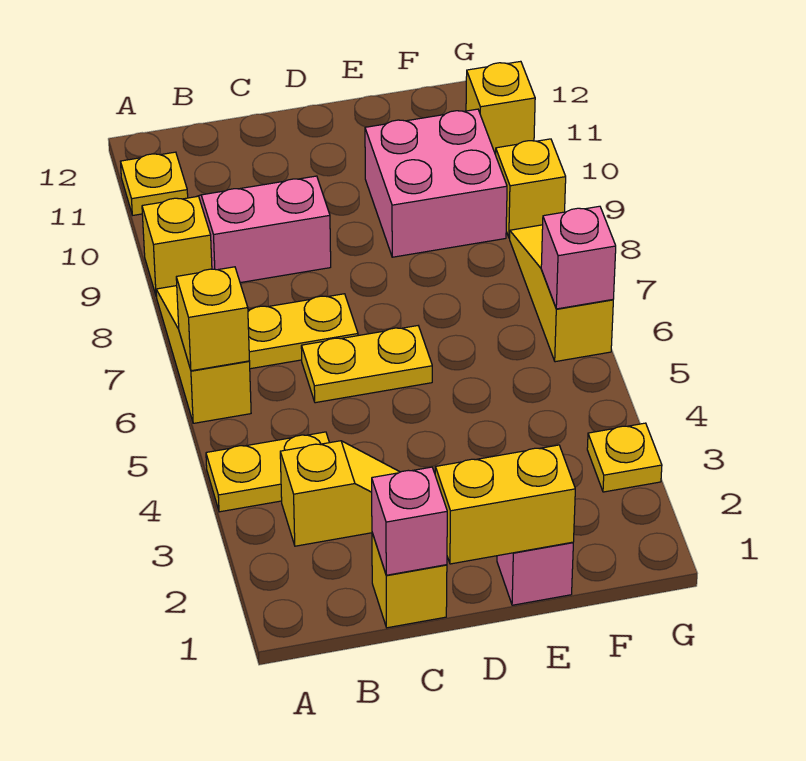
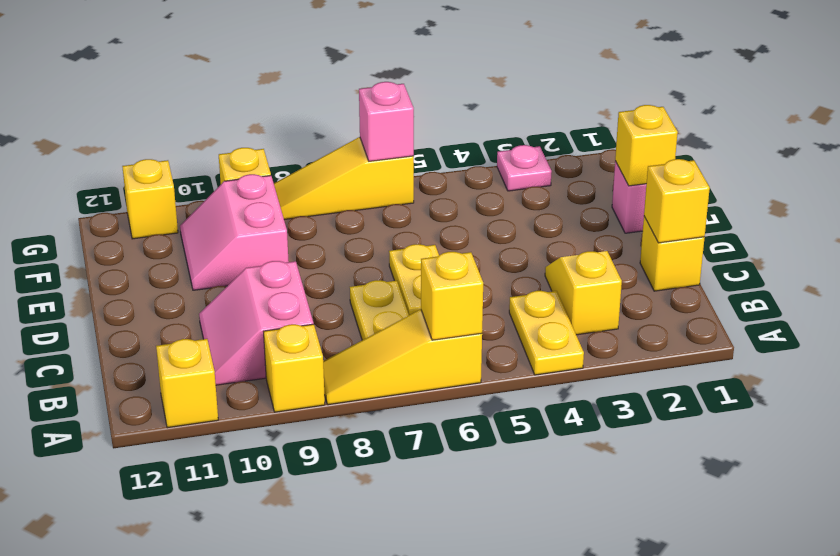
yellow 1x1 plate [120,152,188,215] -> yellow 1x1 brick [156,339,218,428]
pink 1x1 brick [372,467,447,575] -> yellow 1x1 brick [644,159,710,243]
yellow 1x2 brick [435,445,575,564] -> yellow 1x1 brick [615,105,678,186]
pink 2x2 brick [365,109,507,257] -> pink 2x2 slope [180,174,289,290]
yellow 1x1 plate [587,423,662,492] -> pink 1x1 plate [497,145,552,191]

